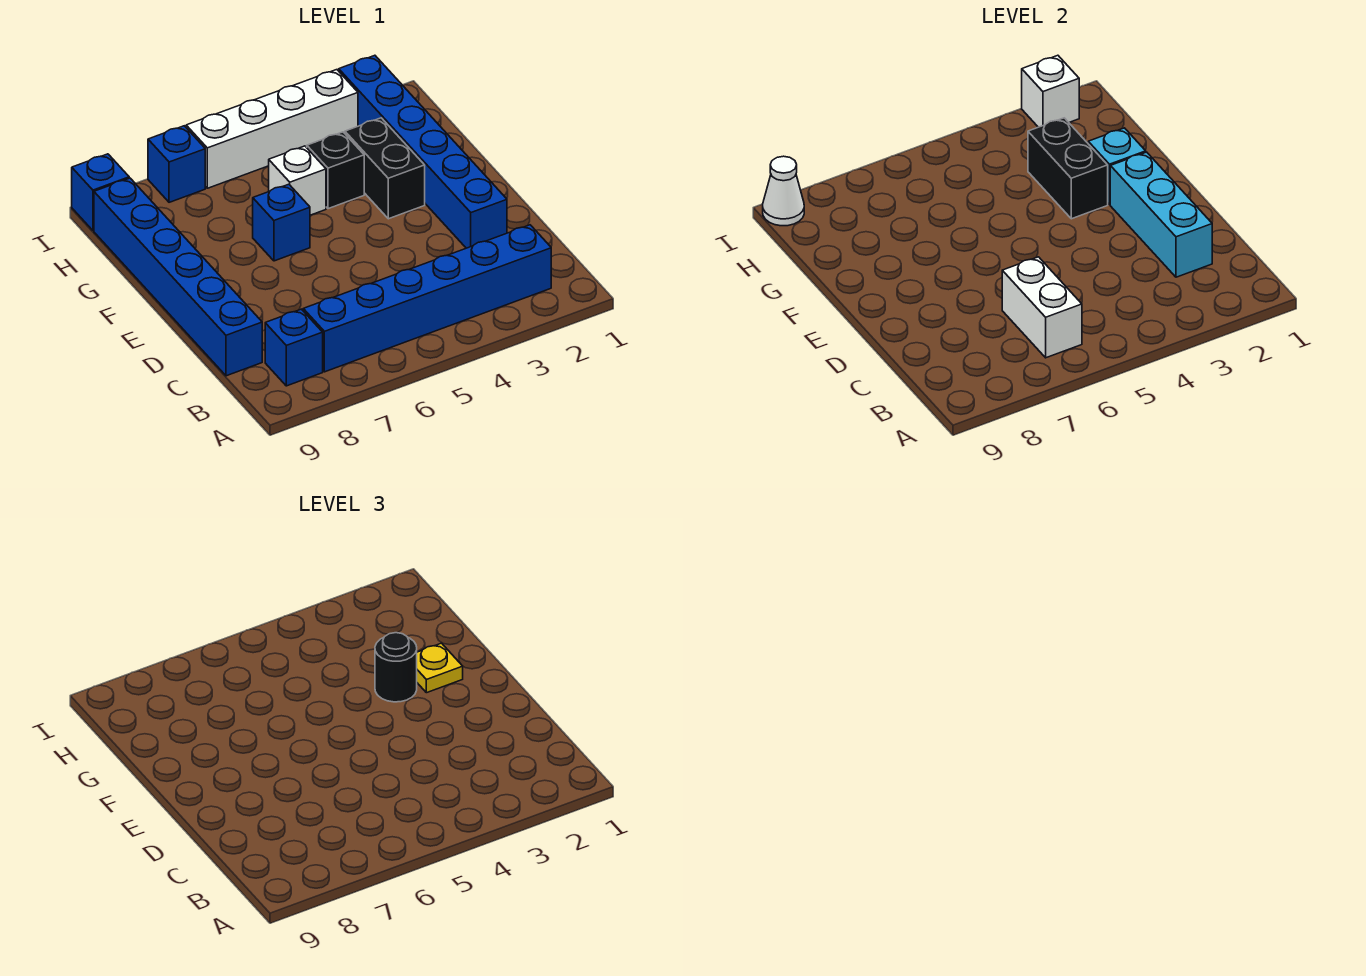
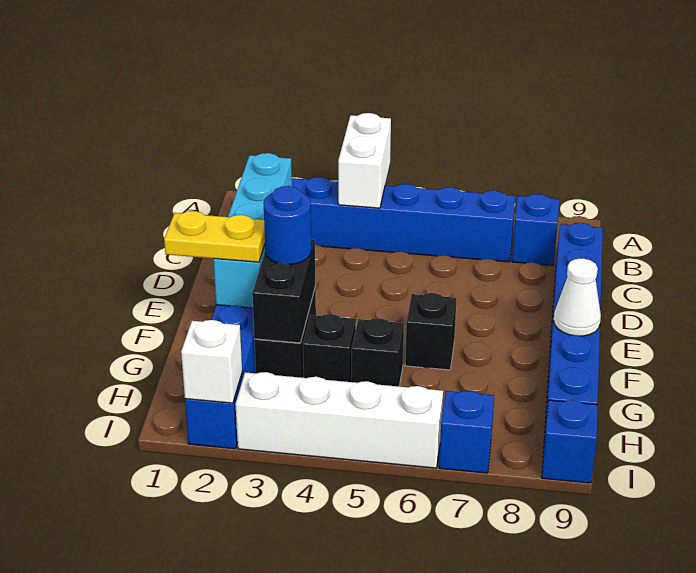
white 1x2 brick [1002,257,1082,358] -> white 1x2 brick moved to [338,113,391,208]
yellow 1x1 plate [417,643,463,693] -> yellow 1x2 plate [164,211,265,262]
black 1x1 round brick [375,633,417,702] -> blue 1x1 round brick [264,186,311,264]
blue 1x1 brick [253,184,310,261] -> black 1x1 brick [405,293,457,370]
white 1x1 brick [269,146,326,215] -> black 1x1 brick [352,318,404,386]
white 1x1 cone [763,156,804,226] -> white 1x1 cone moved to [554,258,601,336]

